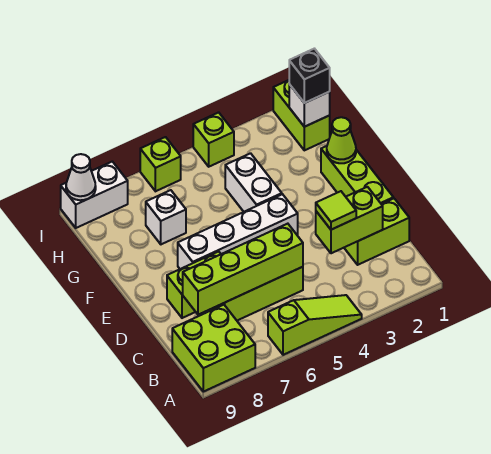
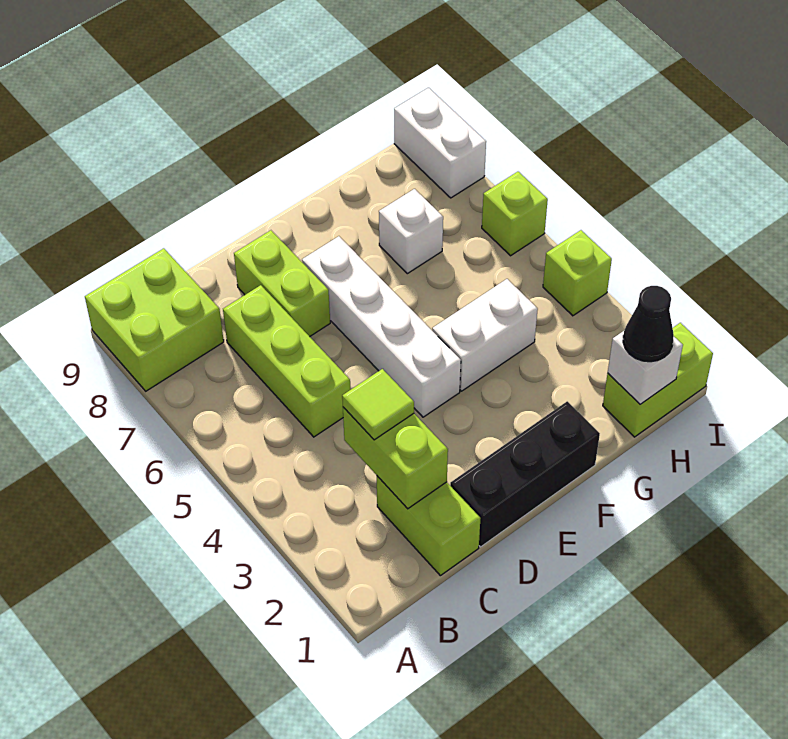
lime 1x3 slope [268,295,362,355] -> none
lime 1x4 brick [183,224,303,315] -> none
lime 1x3 brick [321,146,393,204] -> black 1x3 brick [450,401,600,547]
lime 1x1 cone [327,117,356,163] -> none
black 1x1 brick [289,49,330,103] -> black 1x1 cone [623,286,674,362]
white 1x1 cone [66,154,96,200] -> none

